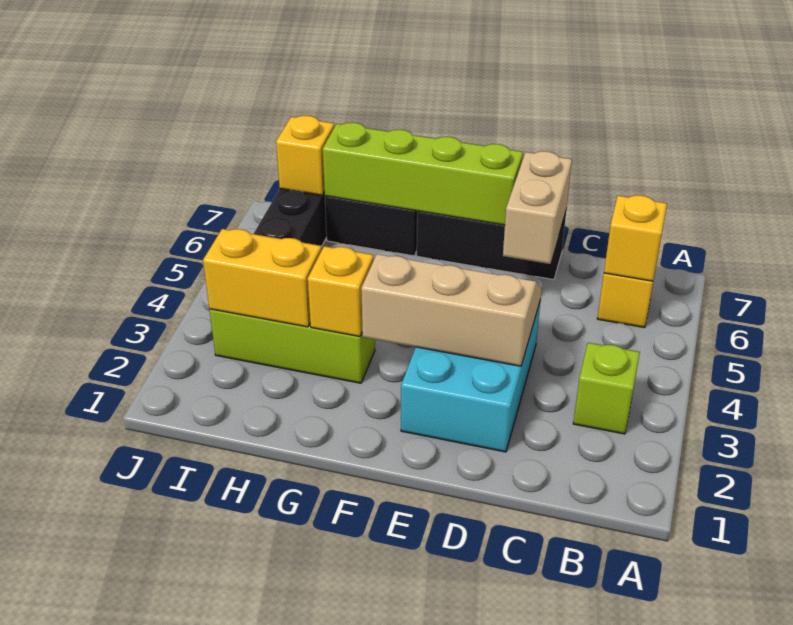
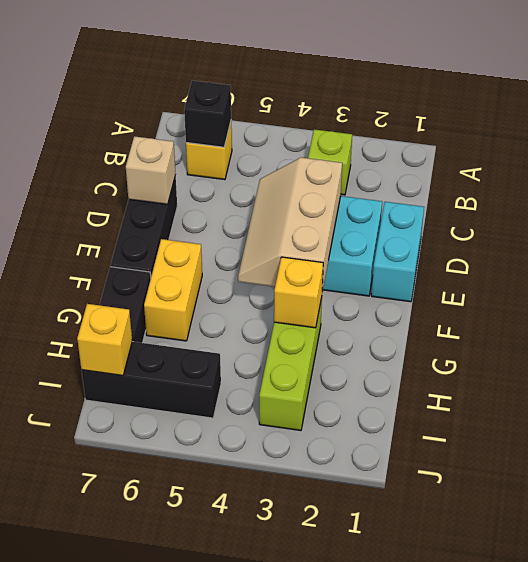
yellow 1x1 brick [604,195,667,281] -> black 1x1 brick [184,81,231,147]
none -> cyan 1x2 brick [371,202,424,302]
tan 1x2 brick [503,151,572,264] -> tan 1x1 brick [126,136,176,204]
lime 1x4 brick [323,122,523,225] -> none
yellow 1x2 brick [203,229,322,327] -> yellow 1x2 brick moved to [144,239,202,341]

